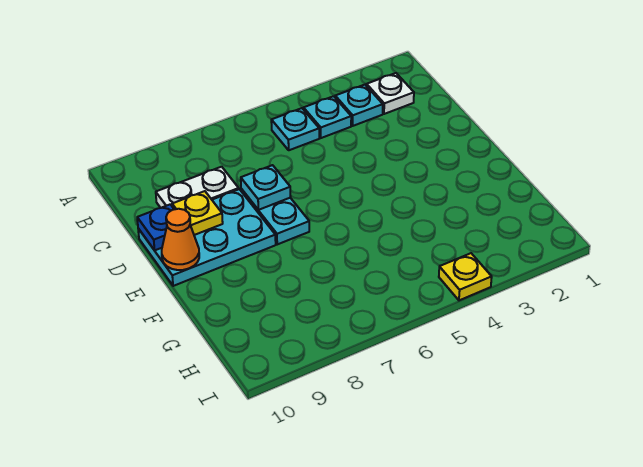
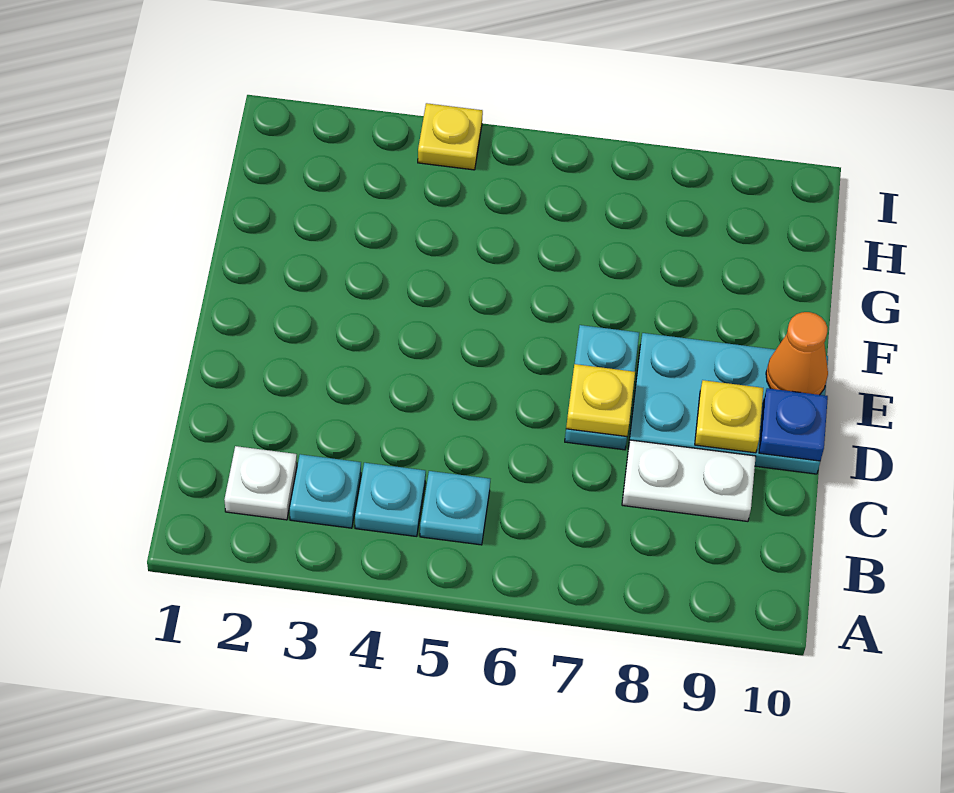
cyan 1x1 plate [241,165,291,210] -> yellow 1x1 plate [566,364,635,437]

